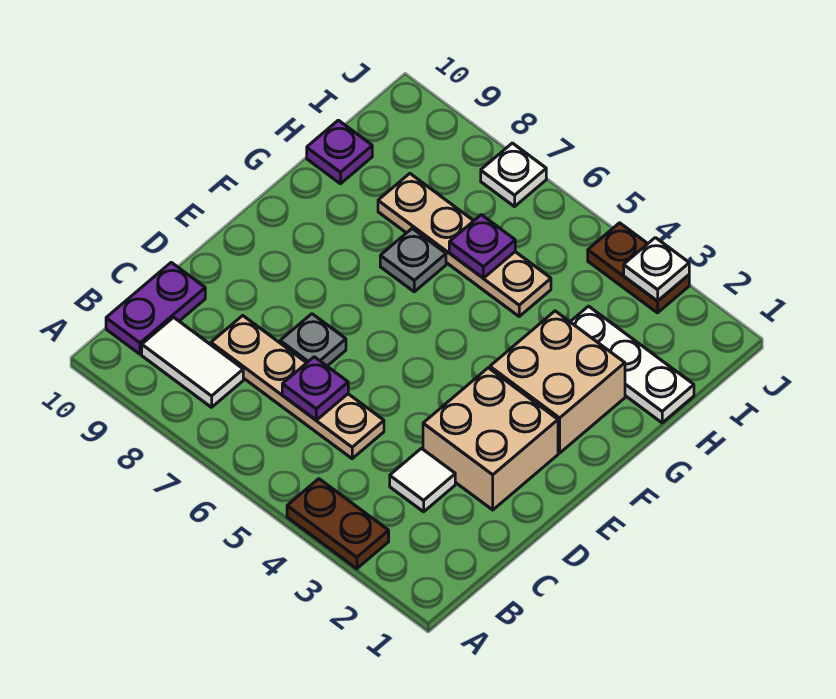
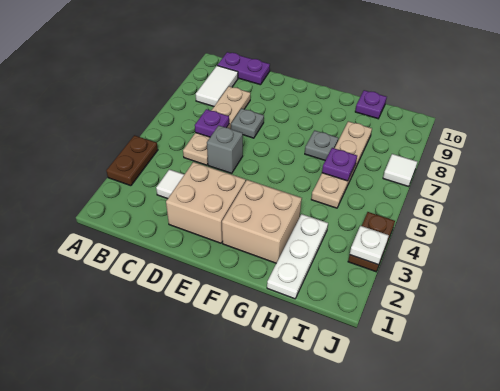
none -> grey 1x1 brick [207,125,243,173]
white 1x1 plate [481,143,546,207] -> white 1x1 tile [383,154,417,187]

